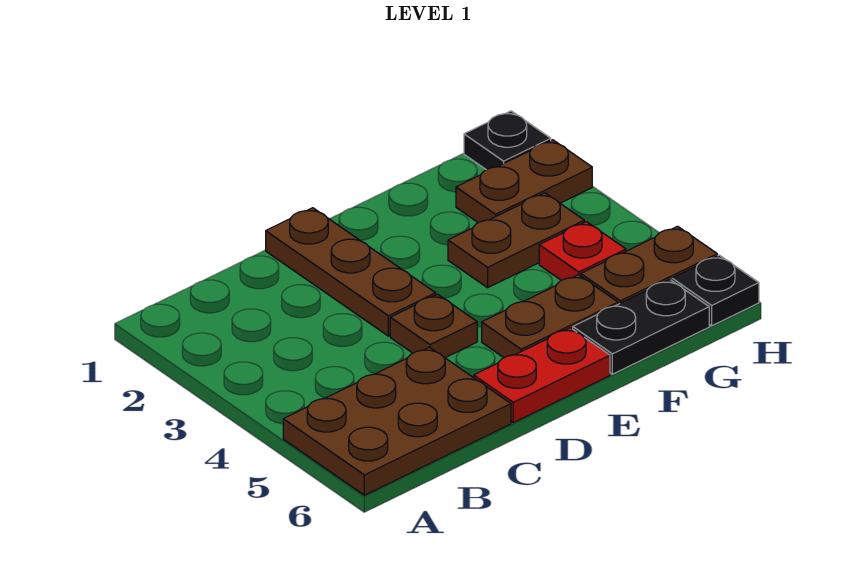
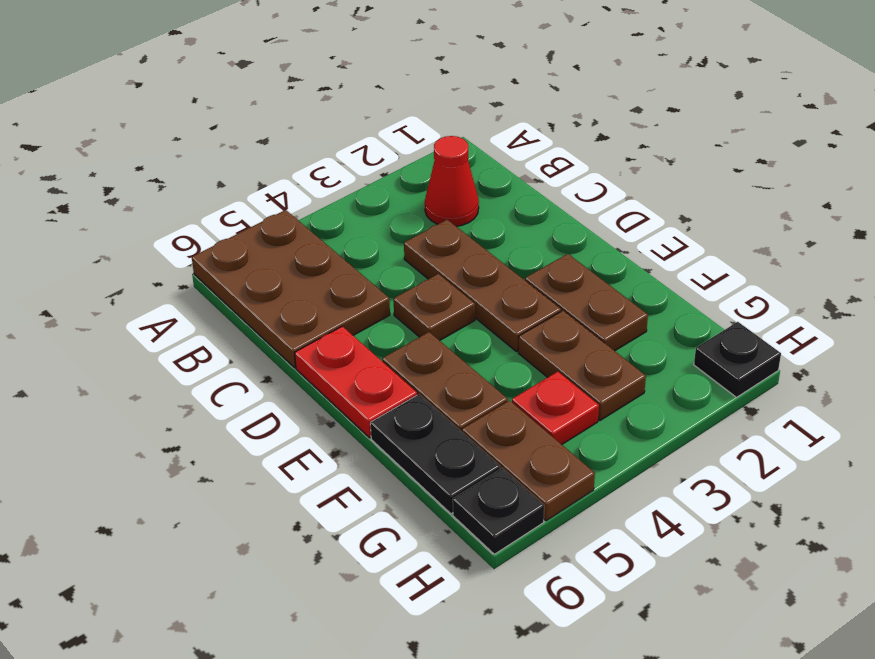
none -> red 1x1 cone [425,136,479,226]
brown 1x3 plate [266,208,436,336] -> brown 1x3 plate turned to [404,220,561,352]
brown 1x2 plate [456,140,592,223] -> brown 1x2 plate moved to [525,254,648,351]

